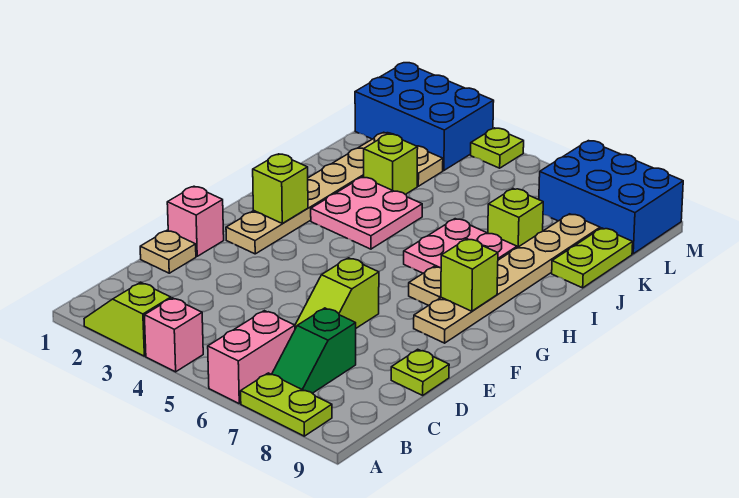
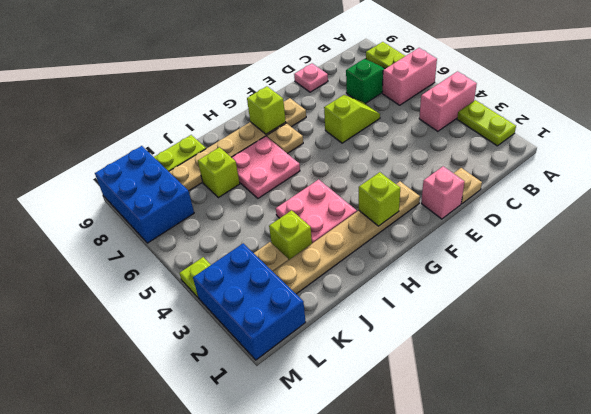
lime 1x2 slope [84,282,171,356] -> lime 1x2 plate [457,100,516,146]
pink 1x1 brick [144,298,203,372] -> pink 1x2 brick [419,71,477,131]
lime 1x1 plate [391,349,449,395] -> pink 1x1 plate [294,63,328,92]

